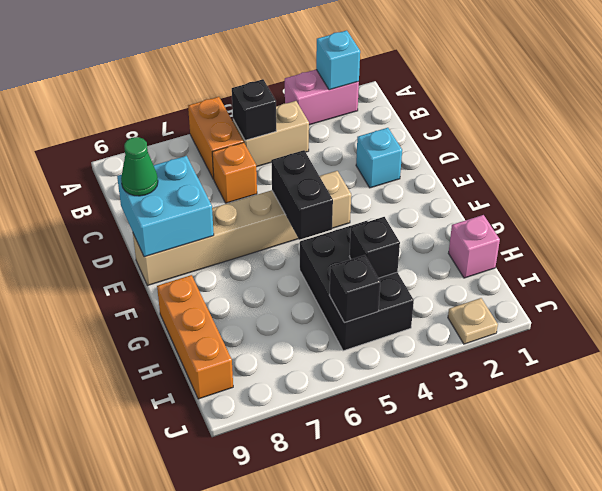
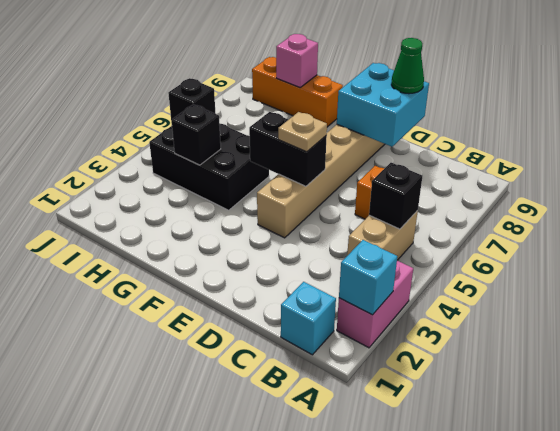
orange 1x2 brick [188,97,243,179] -> none
cyan 1x1 brick [356,128,402,188] -> cyan 1x1 brick moved to [281,282,336,355]
pink 1x1 brick [448,215,500,278] -> pink 1x1 brick moved to [276,34,318,88]
tan 1x1 plate [448,298,498,344] -> tan 1x1 plate moved to [278,112,327,152]

